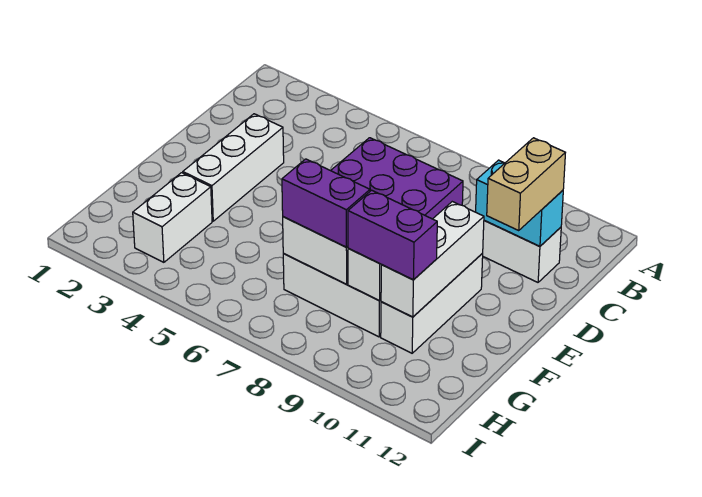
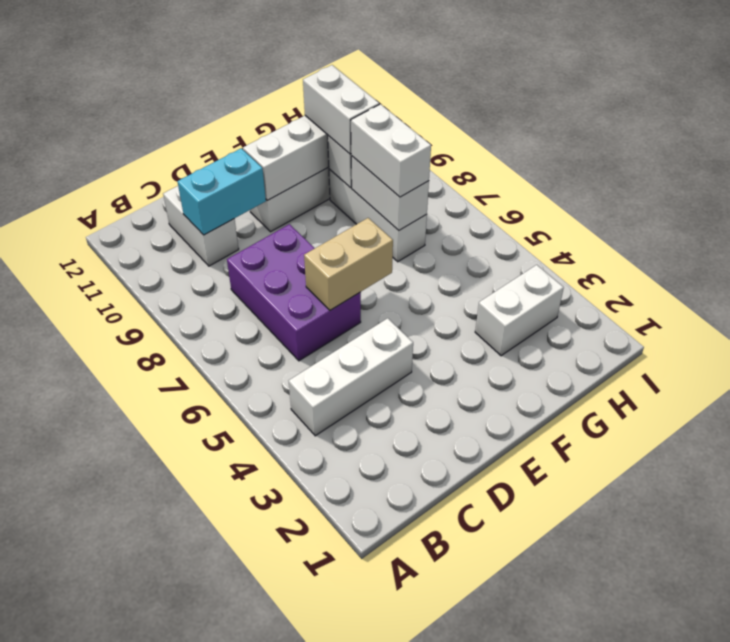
cyan 1x2 brick [476,160,563,246] -> cyan 1x2 brick turned to [177,148,266,235]
tan 1x2 brick [487,138,565,231] -> tan 1x2 brick moved to [304,218,393,310]
white 1x3 brick [183,114,284,221] -> white 1x3 brick moved to [289,318,413,436]
purple 1x2 brick [282,159,370,247] -> white 1x2 brick [351,104,431,197]
purple 1x2 brick [348,190,437,280] -> white 1x2 brick [303,65,379,154]

